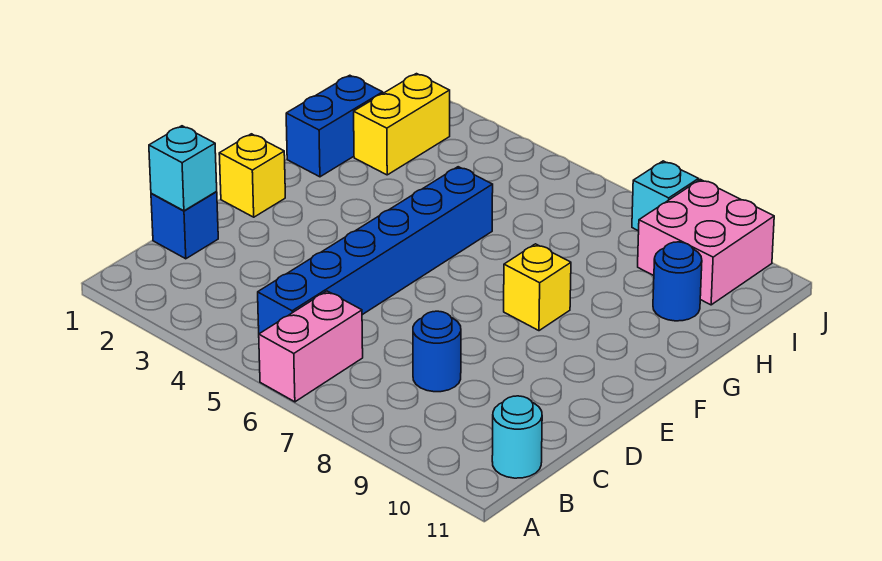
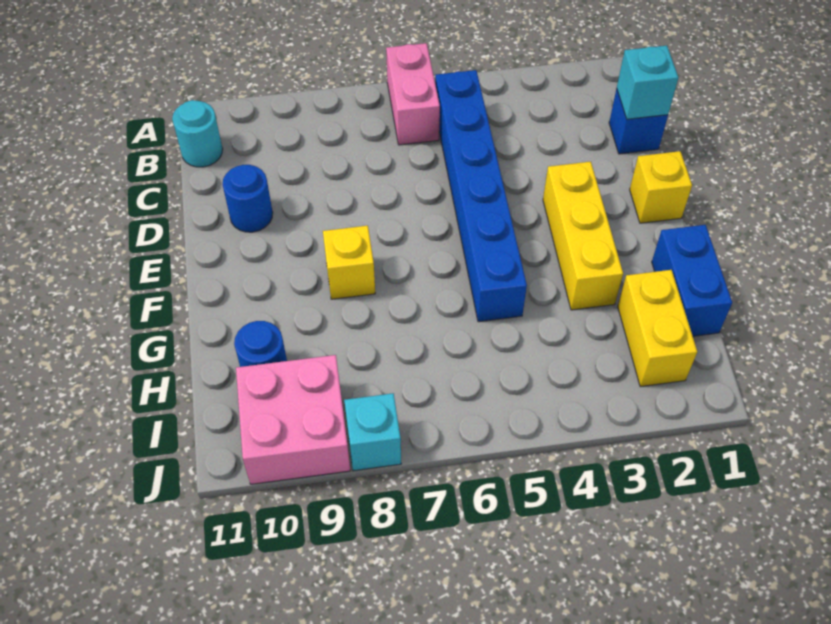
blue 1x1 round brick [413,311,461,392] -> blue 1x1 round brick moved to [223,165,273,232]
none -> yellow 1x3 brick [543,162,623,310]

